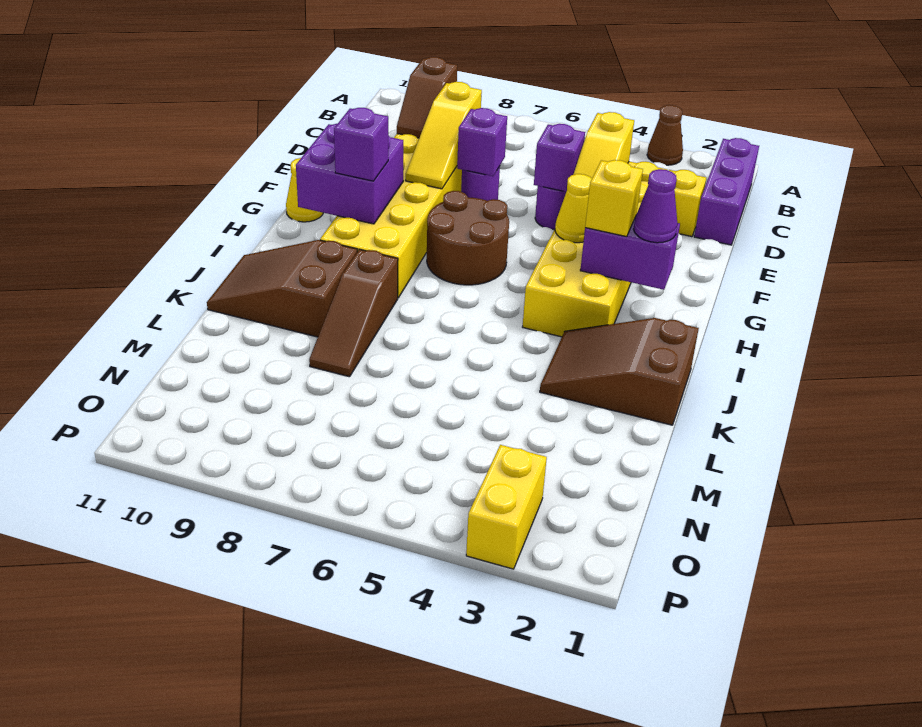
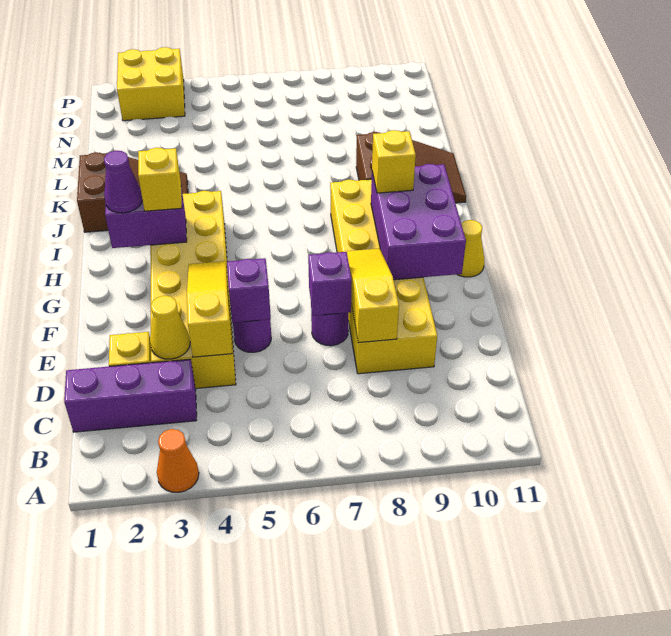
brown 1x1 cone [647,105,683,165] -> orange 1x1 cone [157,429,199,492]
purple 1x3 brick [694,138,759,245] -> purple 1x3 brick turned to [64,359,197,432]
brown 1x2 slope [397,57,457,138] -> none
yellow 1x1 cone [555,174,592,243] -> yellow 1x1 cone moved to [150,296,190,359]
brown 2x2 round brick [427,191,509,285] -> none
purple 2x2 brick [296,124,403,224] -> purple 2x3 brick [371,164,466,280]
purple 1x1 brick [334,108,388,181] -> yellow 1x1 brick [372,130,416,193]
brown 1x3 slope [309,249,398,377] -> none
yellow 1x2 brick [466,445,547,569] -> yellow 2x2 brick [117,47,185,121]

